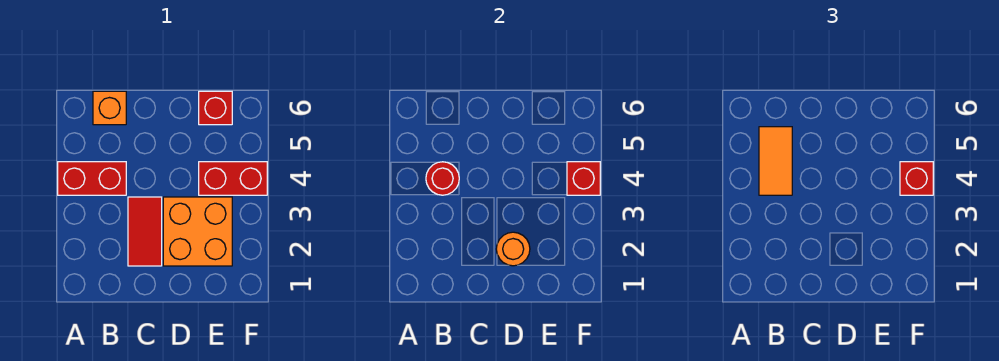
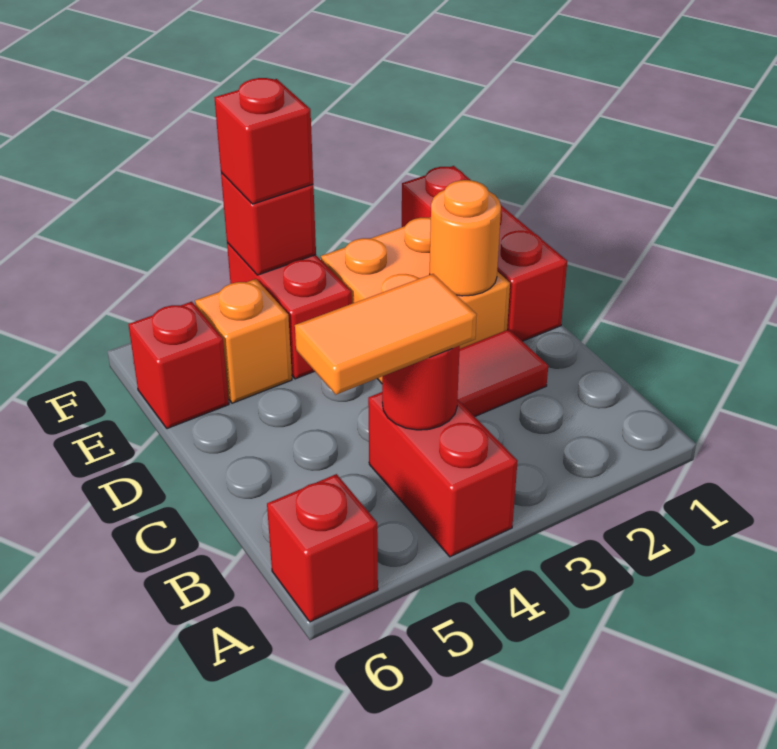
none -> red 1x1 brick [267,474,378,622]
orange 1x1 brick [93,91,126,125] -> orange 1x1 brick moved to [195,279,292,403]
none -> red 1x3 brick [402,166,567,341]

